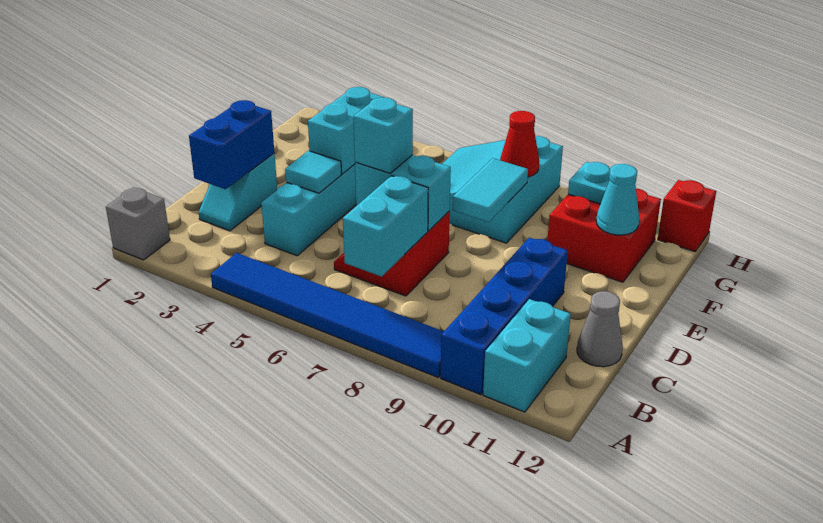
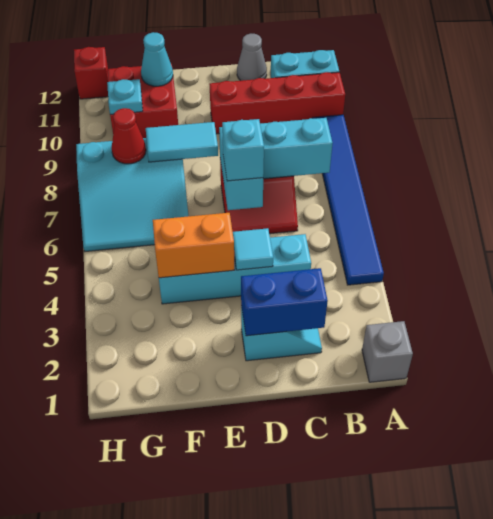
blue 1x4 brick [441,238,568,395] -> red 1x4 brick [210,72,345,134]
cyan 1x2 brick [308,87,384,174] -> orange 1x2 brick [153,213,234,278]

